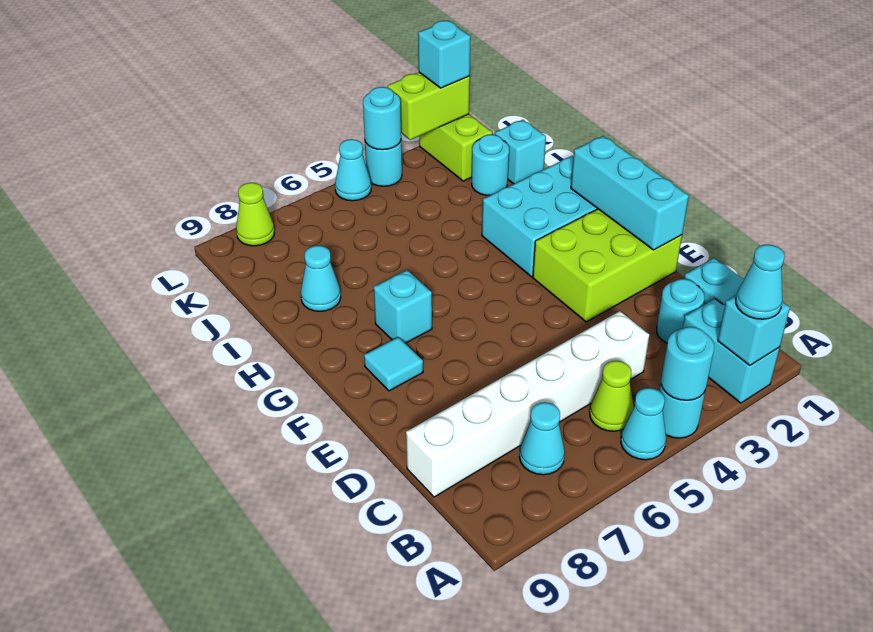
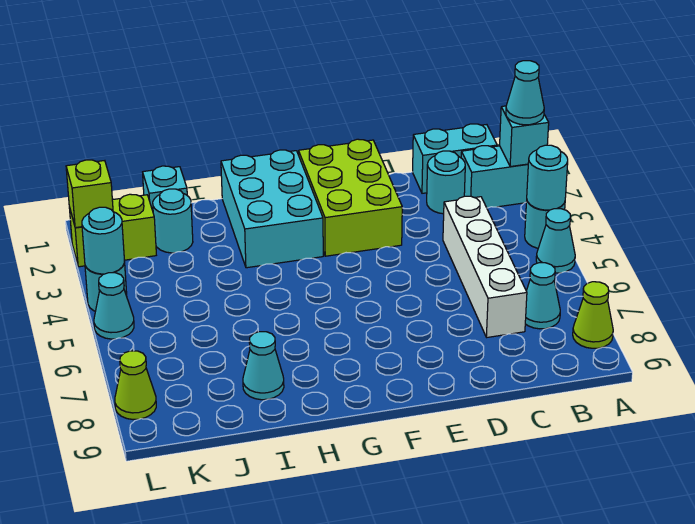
lime 1x1 cone [590,361,634,431] -> lime 1x1 cone moved to [573,282,613,348]
white 1x6 brick [406,311,649,497] -> white 1x4 brick [443,196,527,337]
cyan 1x3 brick [571,136,689,250] -> none
cyan 1x1 tile [364,337,423,391] -> none
cyan 1x1 brick [374,270,432,343] -> none
lime 1x2 brick [388,72,470,140] -> lime 1x1 brick [66,160,113,228]
cyan 1x1 brick [418,21,471,88] -> none

